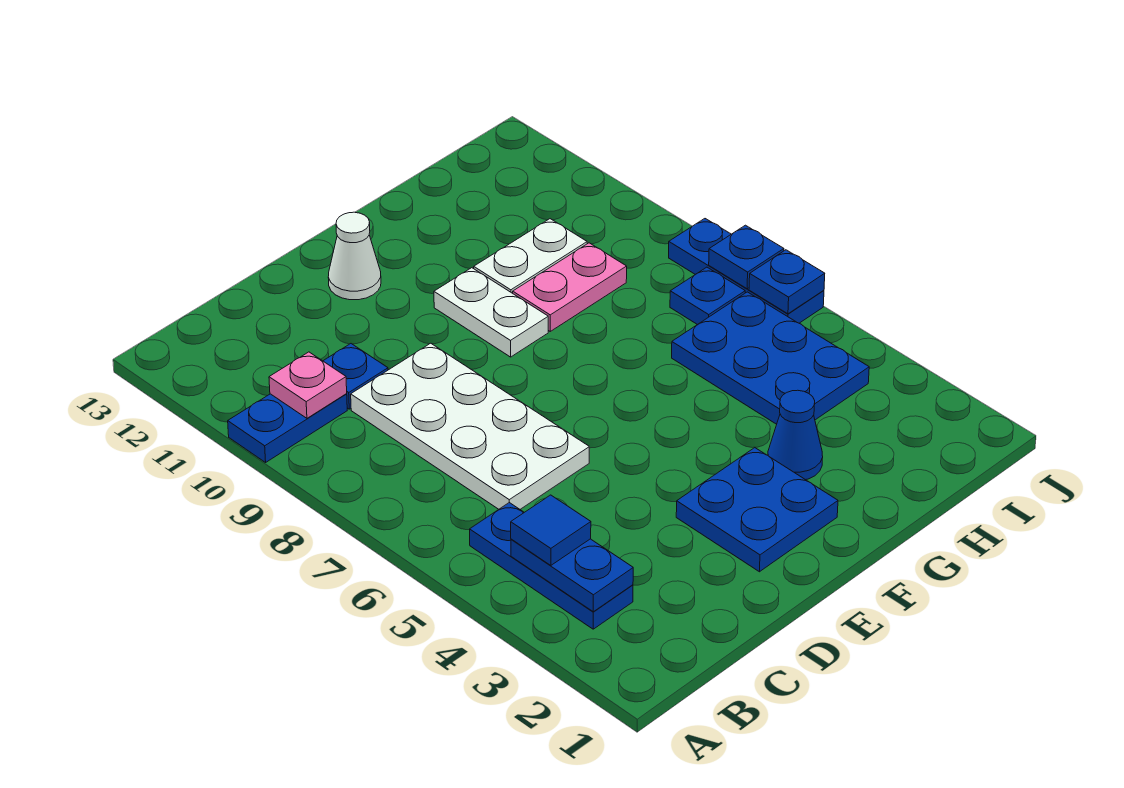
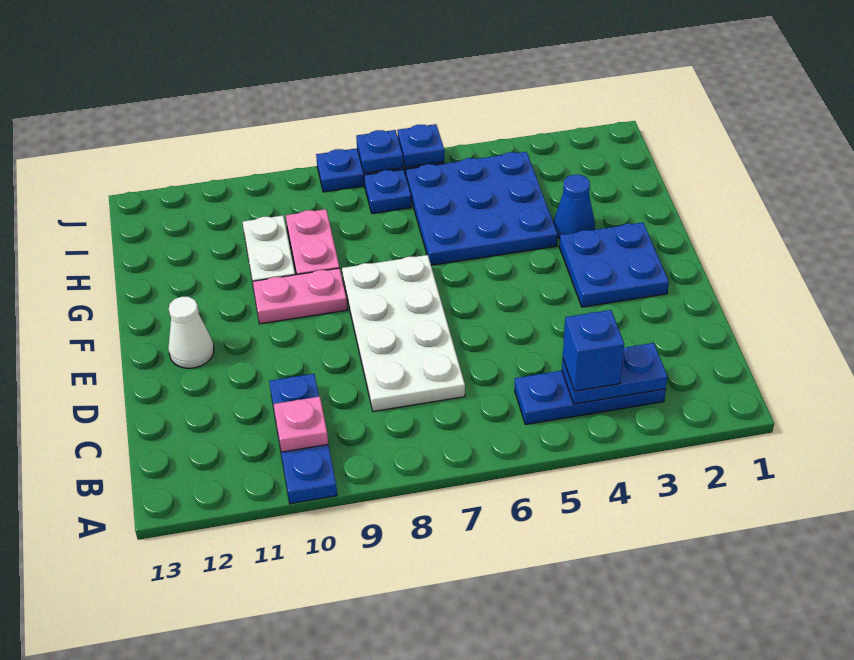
blue 1x1 tile [511,495,591,565] -> blue 1x1 brick [563,310,624,391]
white 2x4 plate [351,343,589,509] -> white 2x4 plate turned to [342,255,465,412]
white 1x2 plate [434,268,548,357] -> pink 1x2 plate [253,268,347,324]
blue 2x3 plate [672,292,869,424] -> blue 3x3 plate [406,152,558,265]

